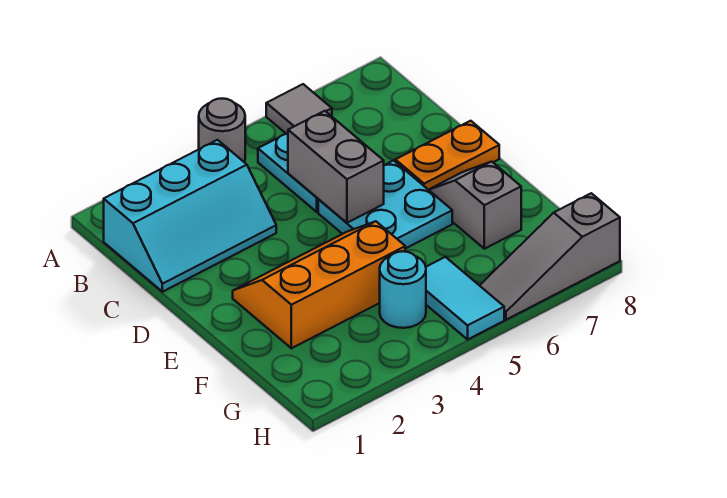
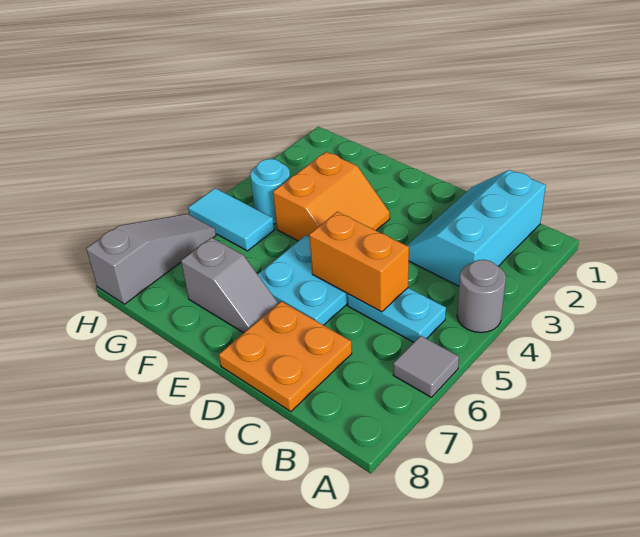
grey 1x2 brick [288,111,384,223] -> orange 1x2 brick [309,212,409,312]
orange 1x2 plate [395,121,499,190] -> orange 2x2 plate [219,301,352,412]
orange 2x3 slope [233,221,405,348] -> orange 2x2 slope [273,152,390,241]

